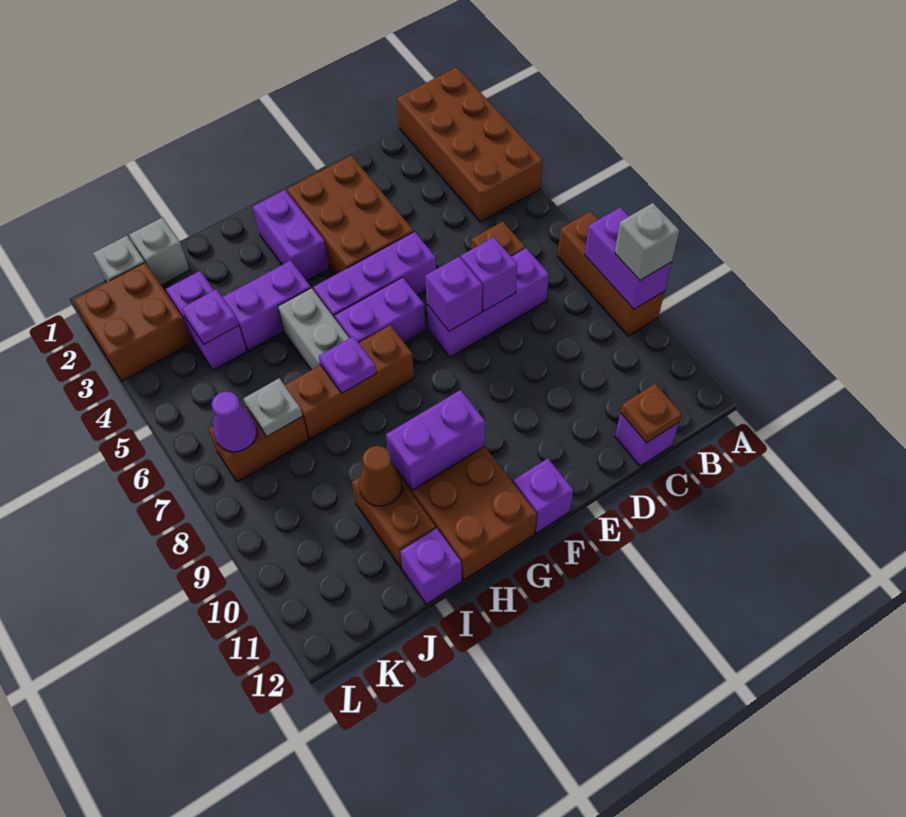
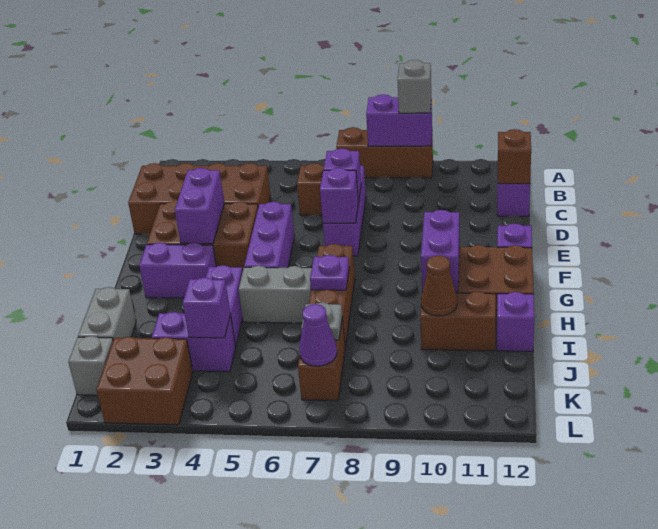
brown 2x4 brick [397,67,543,222] -> brown 2x4 brick moved to [128,163,271,234]
brown 1x1 plate [620,384,682,443] -> brown 1x1 brick [498,129,531,184]
purple 1x2 brick [335,277,426,343] -> purple 1x2 brick moved to [175,168,224,244]
grey 1x1 brick [129,218,190,285] -> grey 1x2 brick [78,287,136,340]
purple 1x1 plate [182,289,239,344] -> purple 1x1 brick [183,277,231,338]

